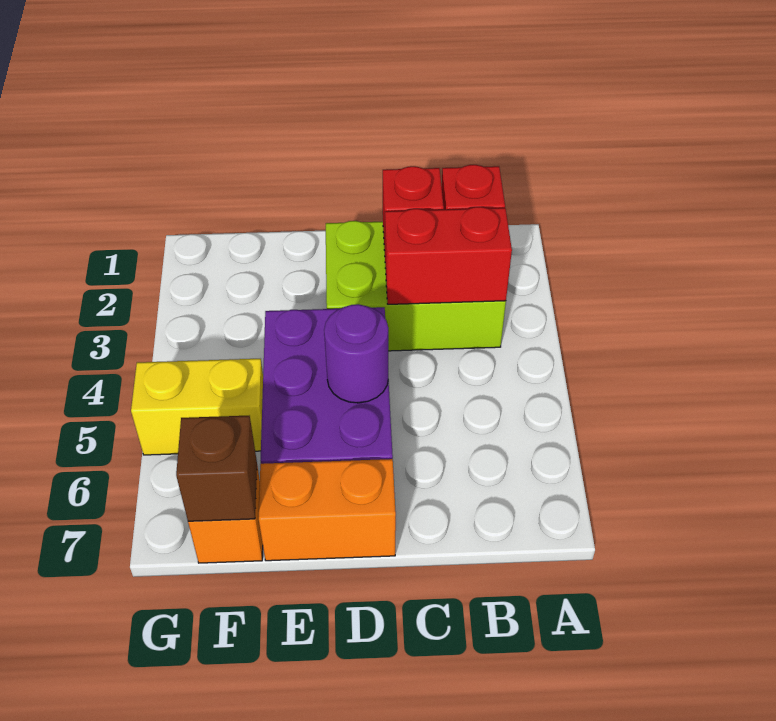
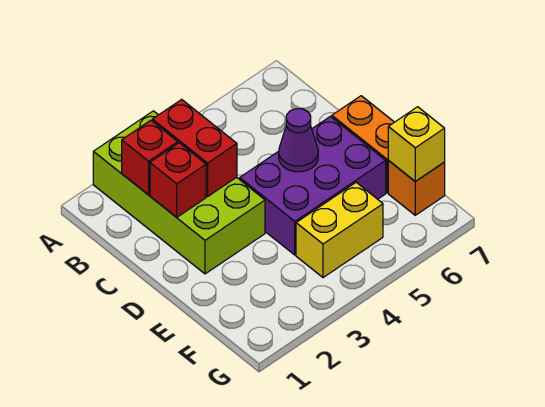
lime 2x3 brick [326,221,506,351] -> lime 2x4 brick [93,111,265,274]
purple 1x1 round brick [324,304,388,403] -> purple 1x1 cone [279,109,318,172]
yellow 1x2 brick [131,359,263,455] -> yellow 1x2 brick turned to [296,182,383,278]
brown 1x1 brick [176,416,257,521] -> yellow 1x1 brick [388,107,445,181]

